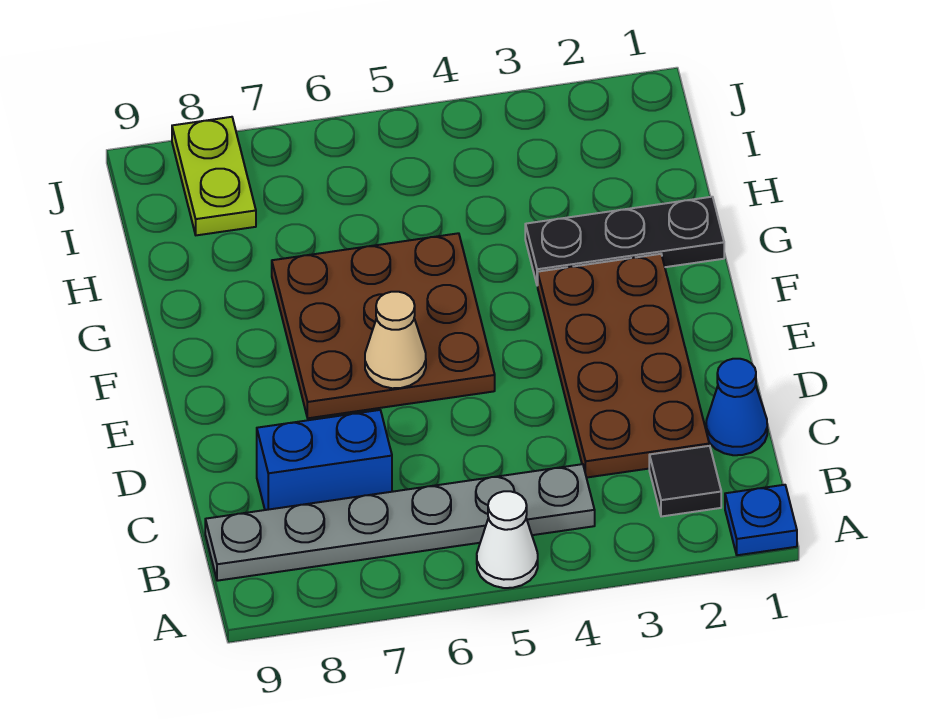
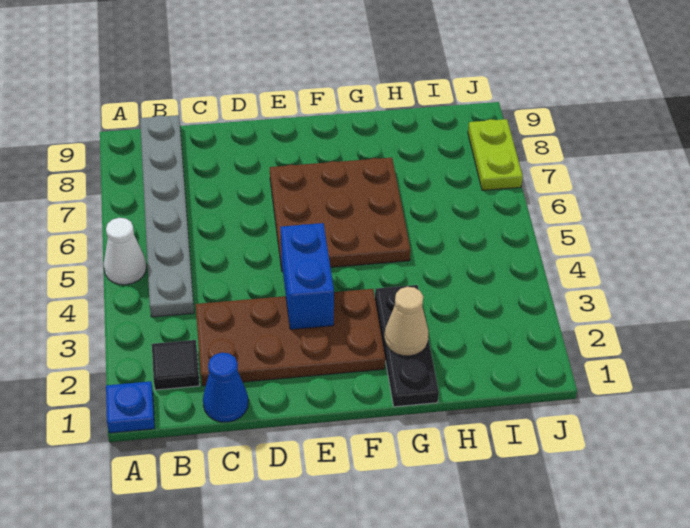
blue 1x2 brick [257,410,392,510] -> blue 1x2 brick moved to [281,223,334,329]
tan 1x1 cone [365,292,426,388] -> tan 1x1 cone moved to [385,287,428,356]
lime 1x2 plate [172,117,256,235] -> lime 1x2 plate turned to [468,119,523,191]

